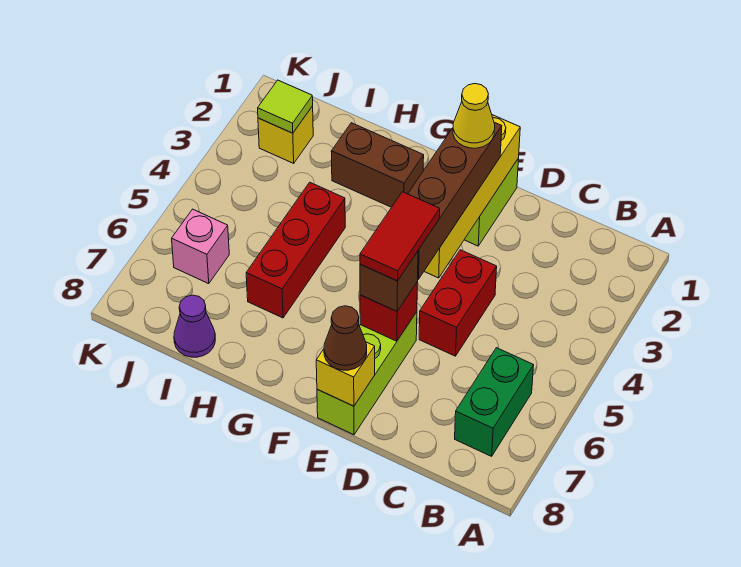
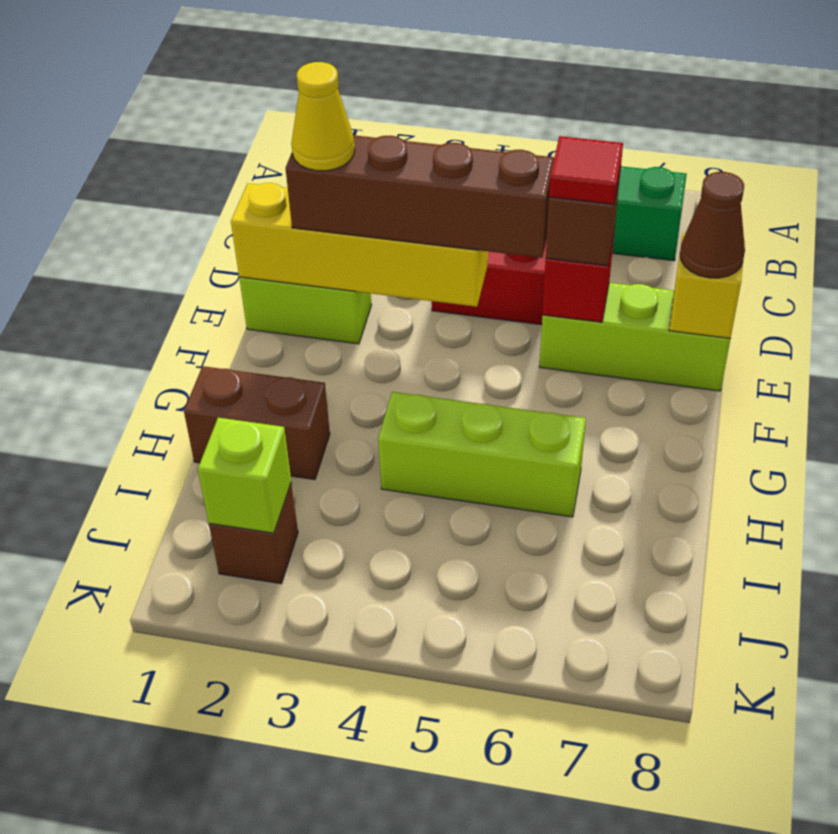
red 1x2 tile [360,192,440,281] -> red 1x1 tile [549,136,623,204]
brown 1x2 brick [331,123,424,207] -> brown 1x2 brick turned to [184,366,330,480]
red 1x3 brick [246,182,345,318] -> lime 1x3 brick [378,392,586,517]
purple 1x1 cone [174,295,215,357] -> none
yellow 1x1 brick [258,106,313,163] -> brown 1x1 brick [209,483,298,584]
lime 1x1 tile [258,80,313,133] -> lime 1x1 brick [198,418,291,533]
pink 1x1 brick [172,209,229,284] -> none

